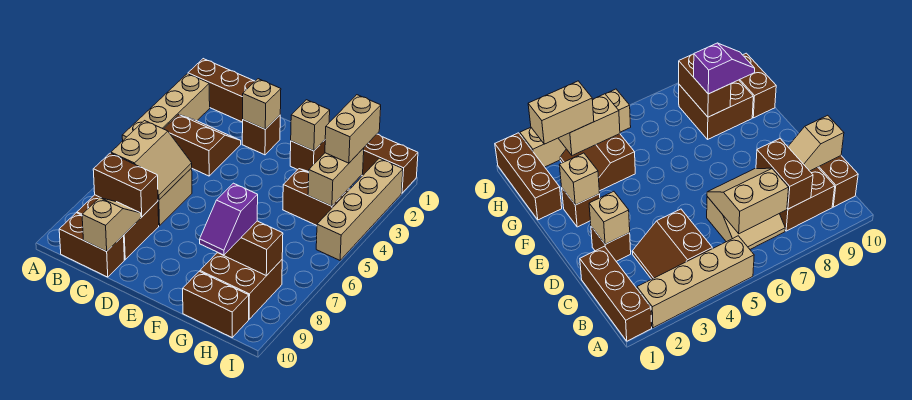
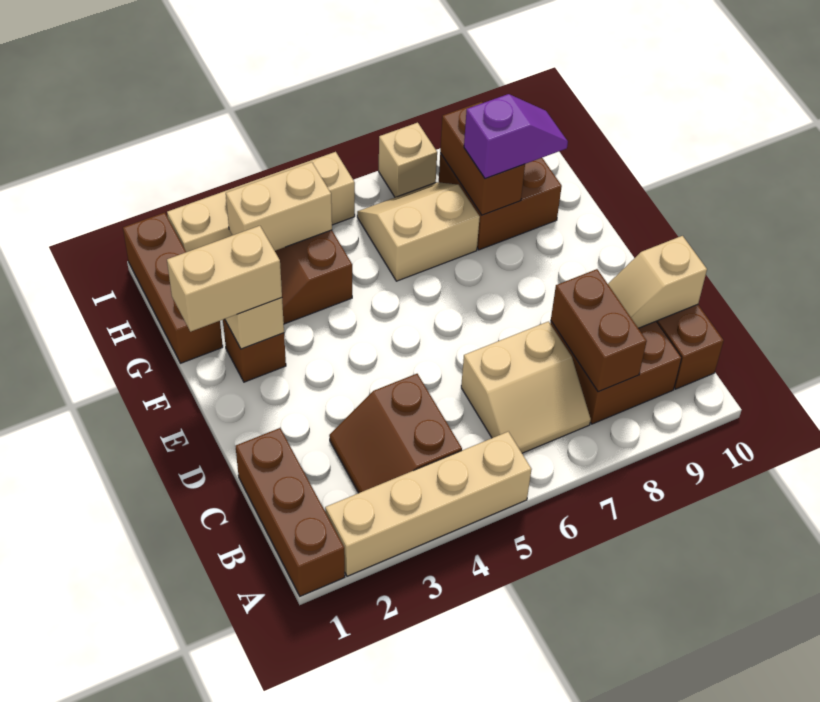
tan 2x2 slope [111,121,192,200] -> tan 2x2 slope moved to [357,182,480,281]
brown 1x1 brick [242,115,281,155] -> none
tan 1x1 brick [243,79,281,129] -> tan 1x1 brick moved to [379,123,437,197]
brown 1x2 brick [183,271,249,337] -> none
tan 1x2 brick [325,95,381,163] -> tan 1x2 brick moved to [167,226,282,332]

